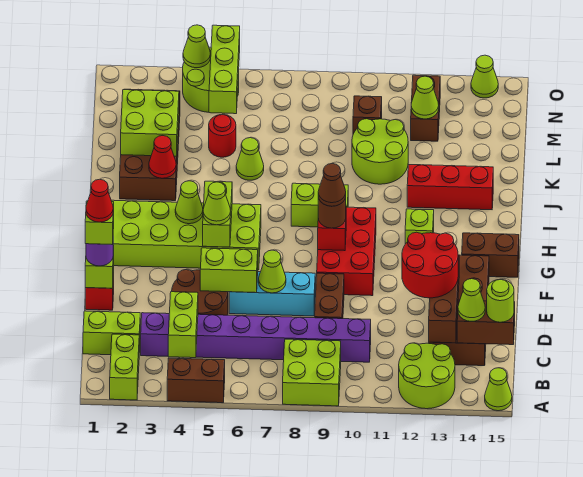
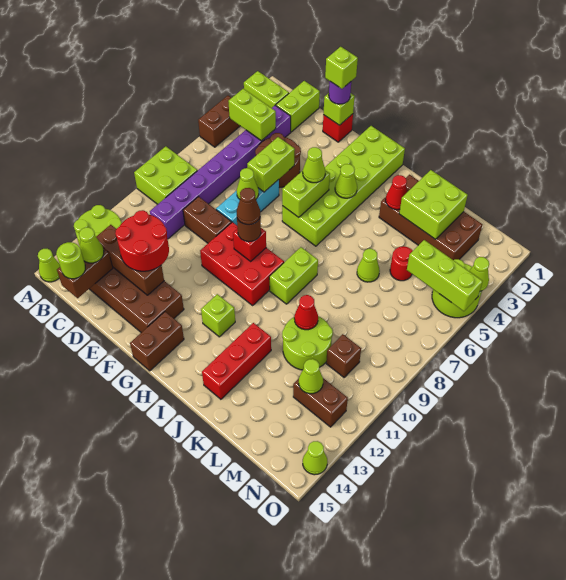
red 1x1 cone [86,179,113,222] -> red 1x1 cone moved to [294,295,318,330]
lime 1x2 brick [203,181,232,247] -> lime 1x2 brick turned to [282,170,330,217]

